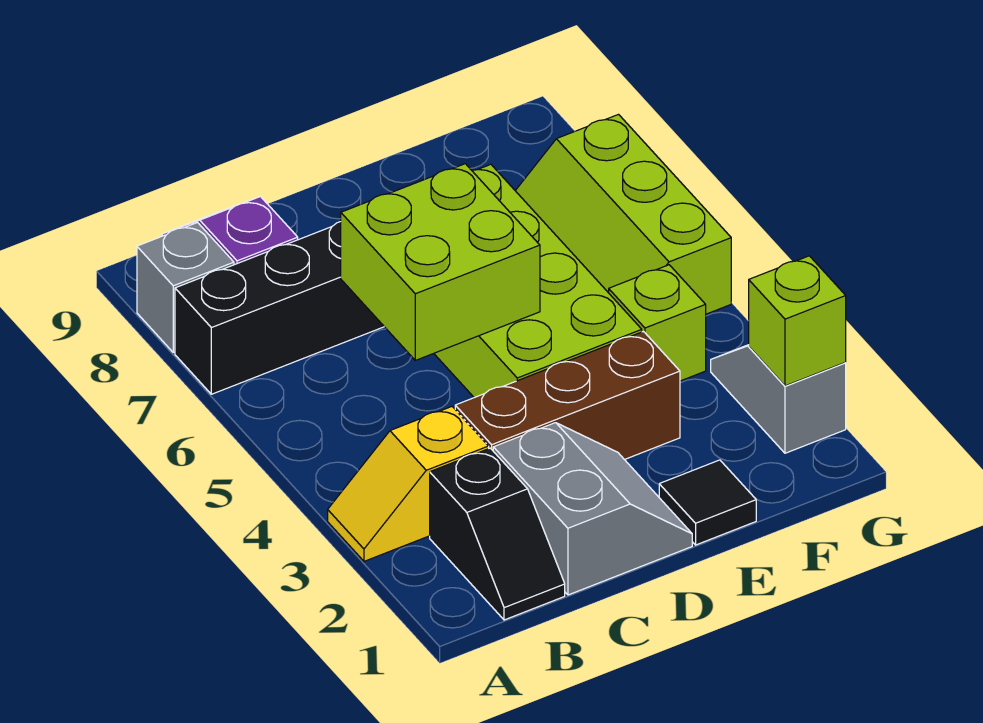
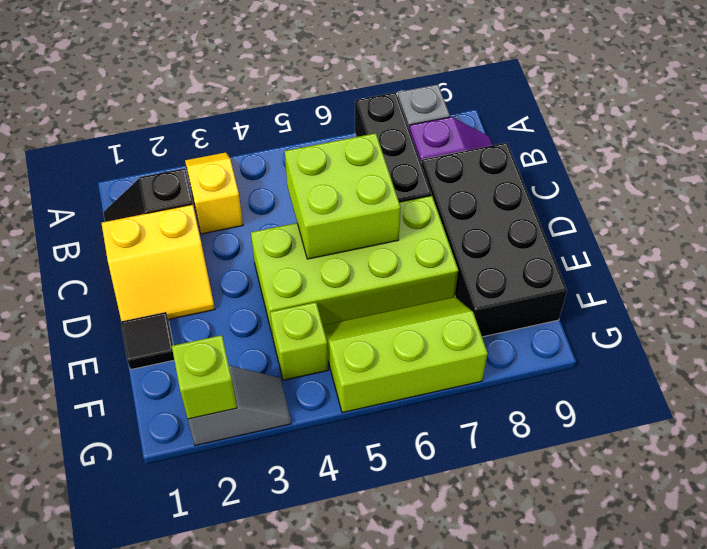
grey 2x2 slope [493,423,692,595] -> yellow 2x2 slope [102,205,215,321]
brown 1x3 brick [455,332,680,460] -> none
none -> black 2x4 brick [421,143,567,337]

